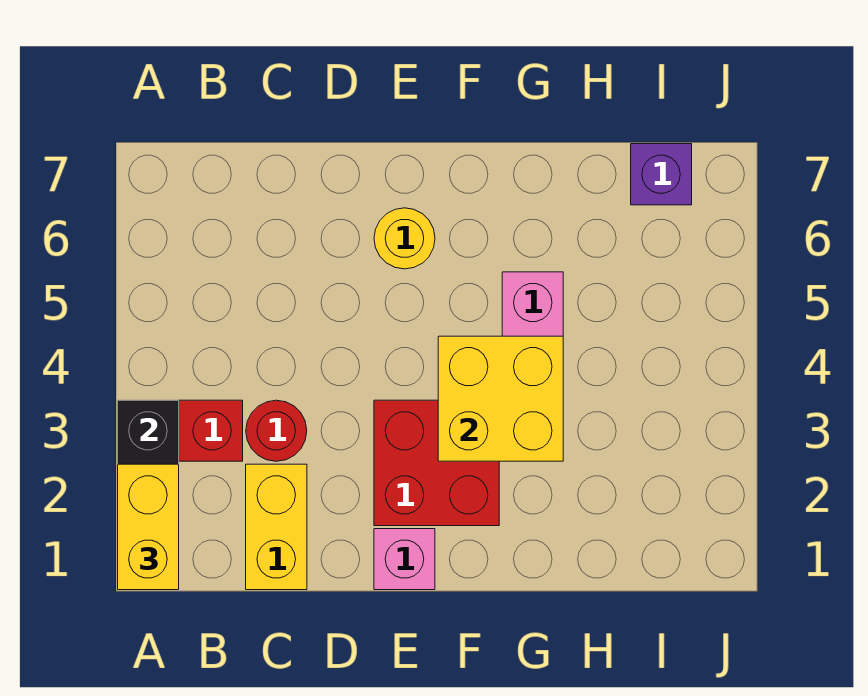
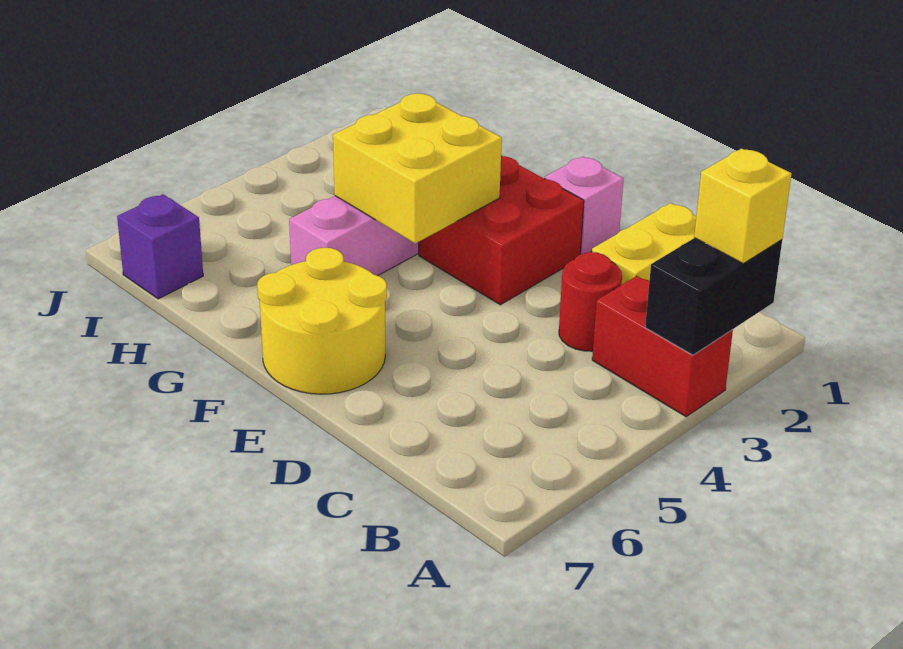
yellow 1x2 brick [118,464,179,590] -> yellow 1x1 brick [694,149,792,263]
yellow 1x1 round brick [374,208,435,269] -> yellow 2x2 round brick [257,248,387,394]

